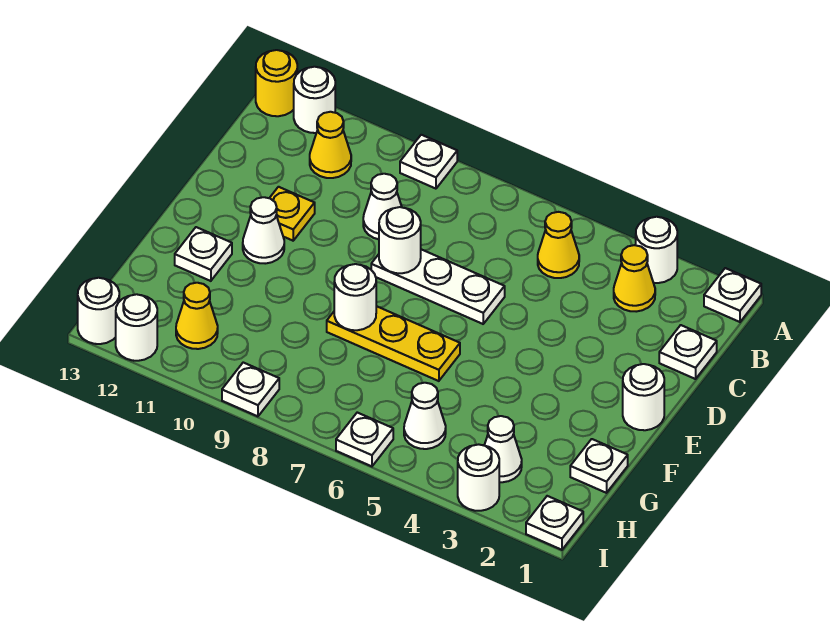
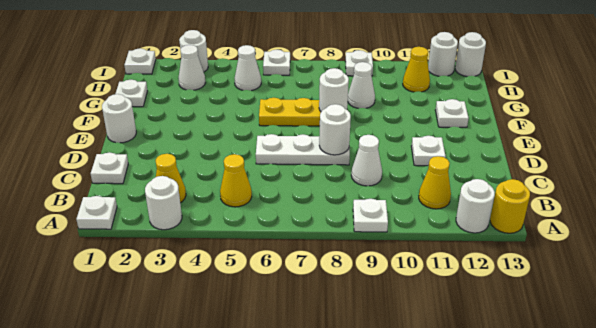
yellow 1x1 plate [270,187,315,241] -> white 1x1 plate [411,136,446,166]
white 1x1 cone [243,197,284,264] -> white 1x1 cone moved to [348,62,375,108]

